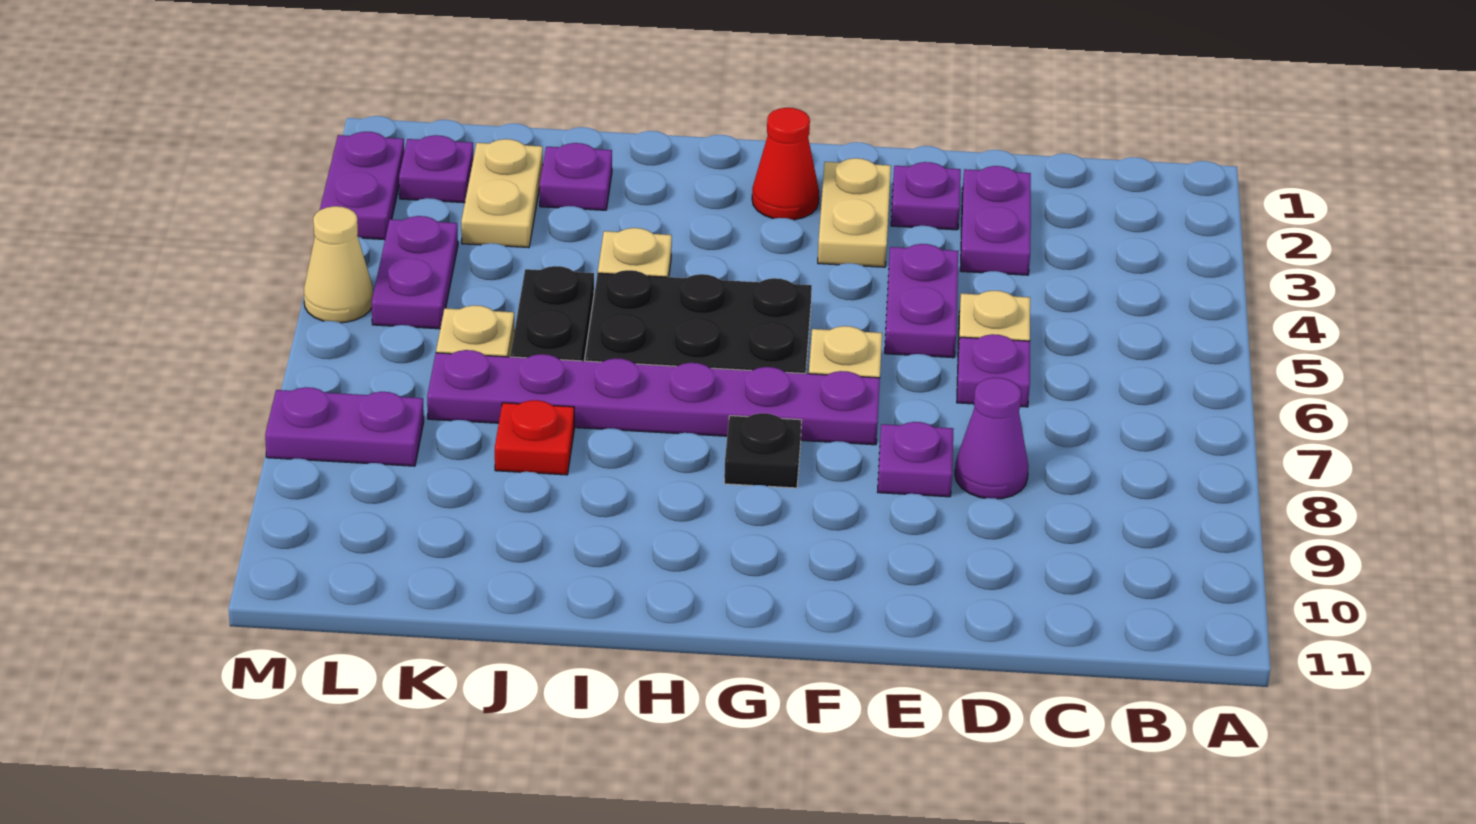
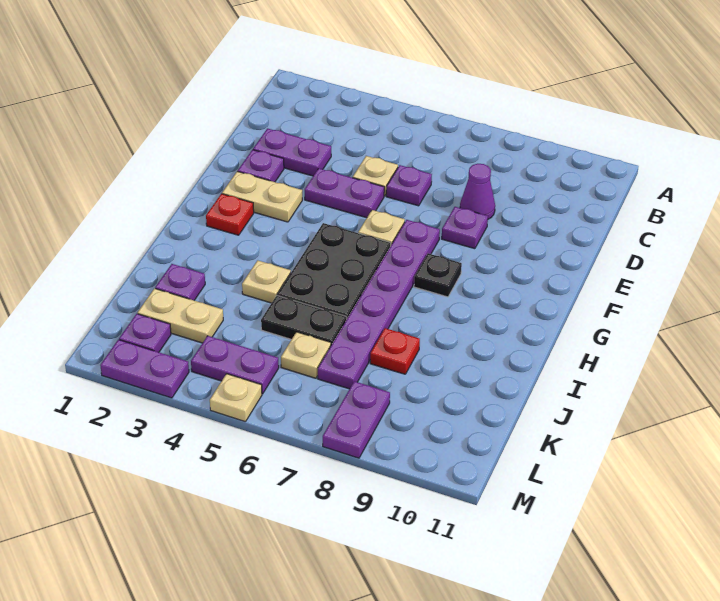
red 1x1 cone [752,108,819,220] -> red 1x1 plate [206,194,254,235]
tan 1x1 cone [304,206,373,323] -> tan 1x1 plate [210,374,262,422]

